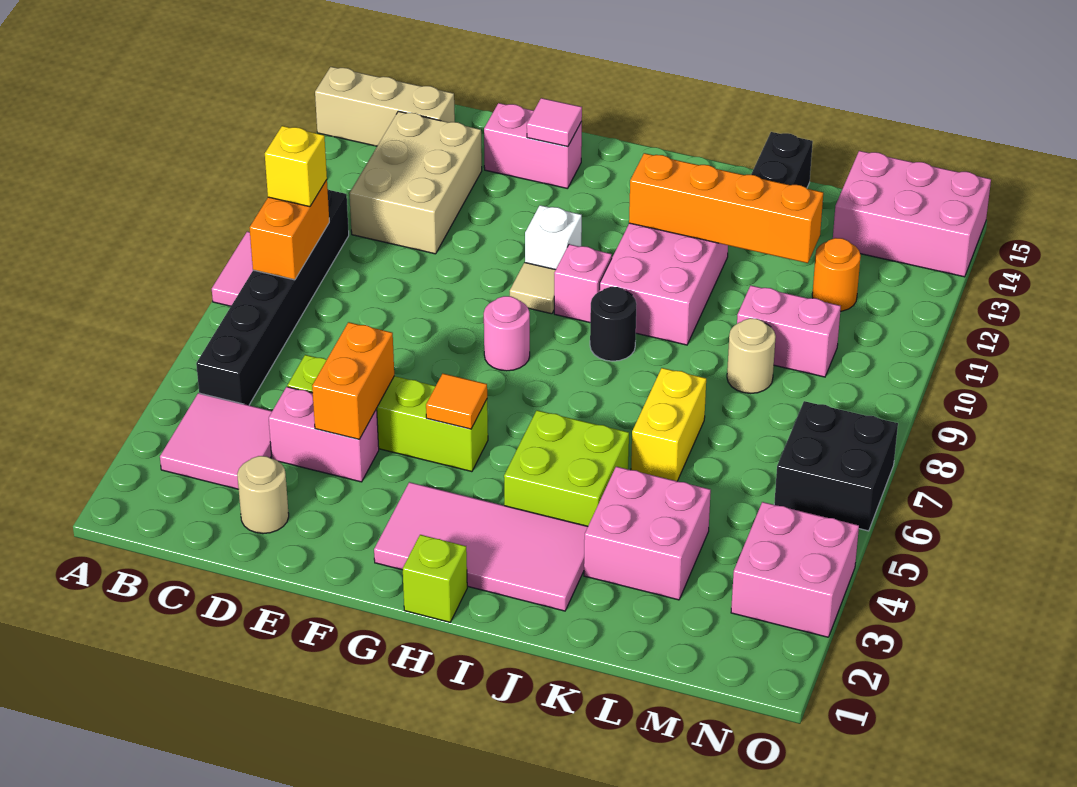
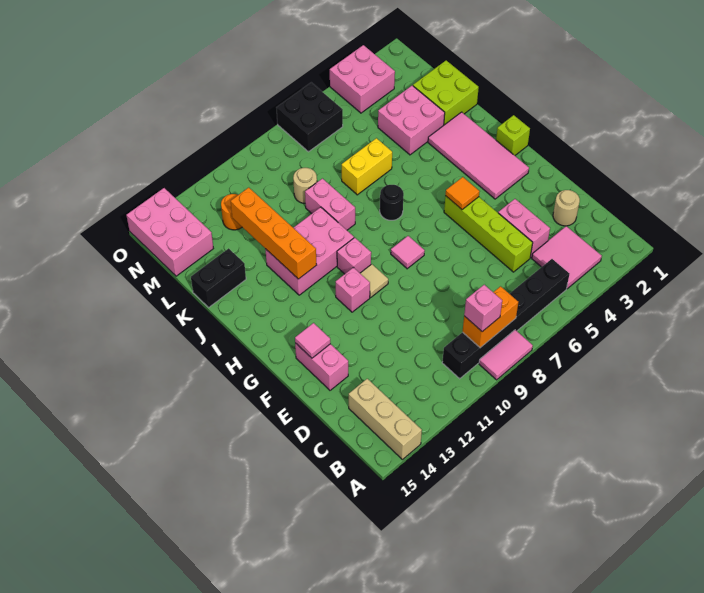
yellow 1x1 brick [265,126,327,207] -> pink 1x1 brick [464,285,502,332]
tan 2x3 brick [350,111,482,254] -> none
orange 1x2 brick [312,322,394,439] -> none
pink 1x1 round brick [484,296,530,371] -> pink 1x1 tile [391,236,425,269]
white 1x1 brick [525,205,582,269] -> pink 1x1 brick [336,267,370,312]
lime 2x2 brick [504,410,629,526] -> lime 2x2 brick moved to [413,61,479,125]
black 1x1 round brick [590,287,636,361] -> black 1x1 round brick moved to [380,185,404,220]
pink 1x2 brick [737,286,841,377] -> pink 1x2 brick moved to [305,179,355,230]

